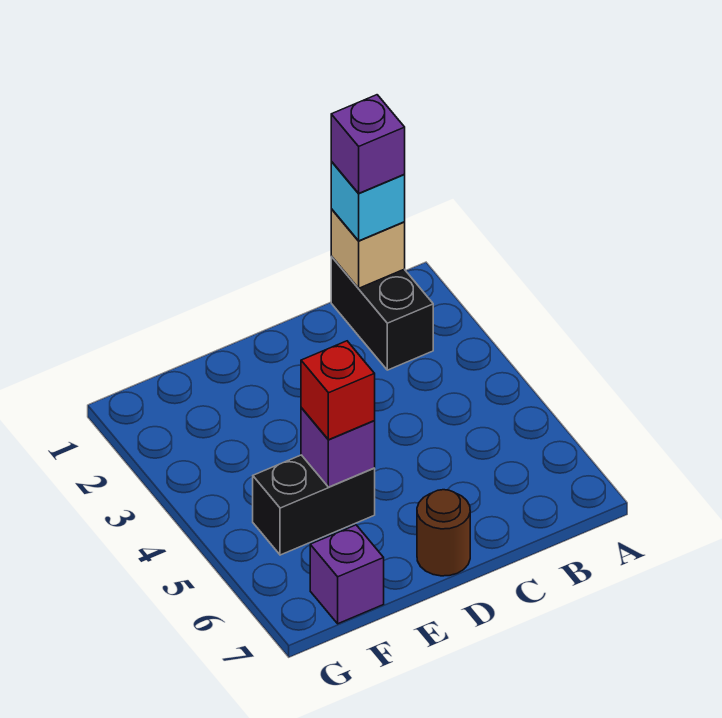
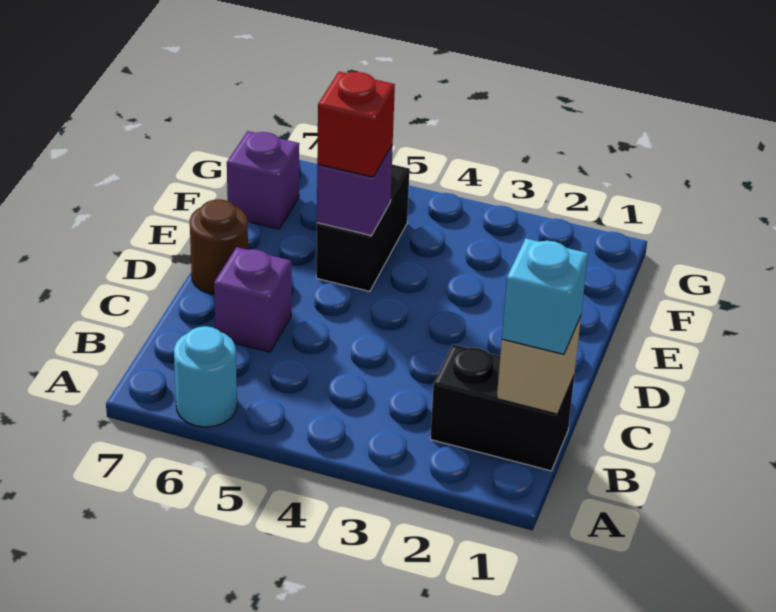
none -> cyan 1x1 round brick [174,326,237,427]
purple 1x1 brick [331,95,405,193] -> purple 1x1 brick moved to [214,247,291,352]

